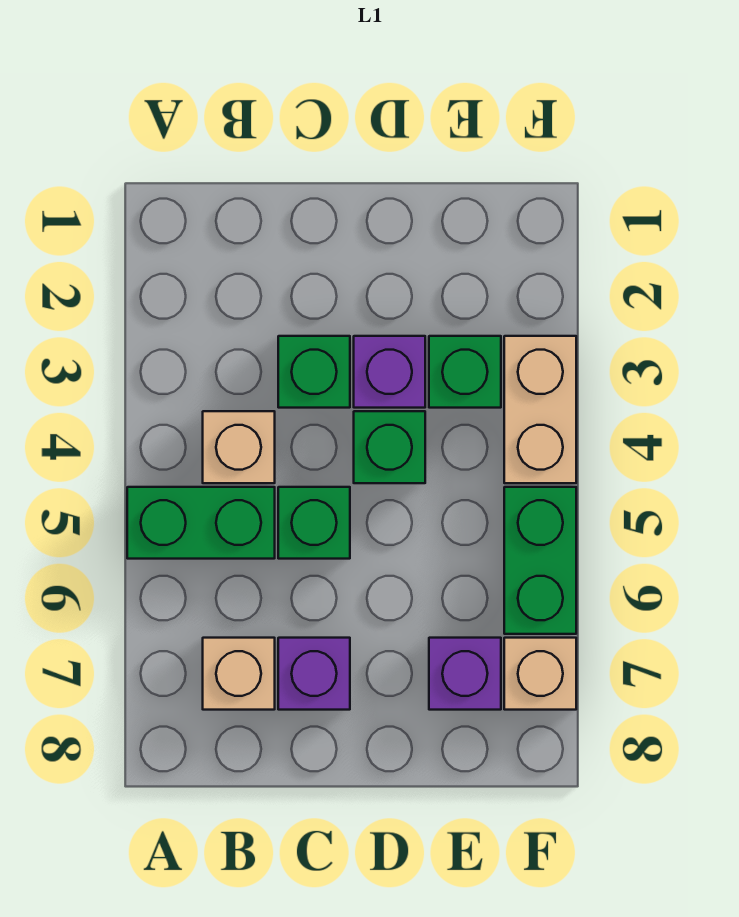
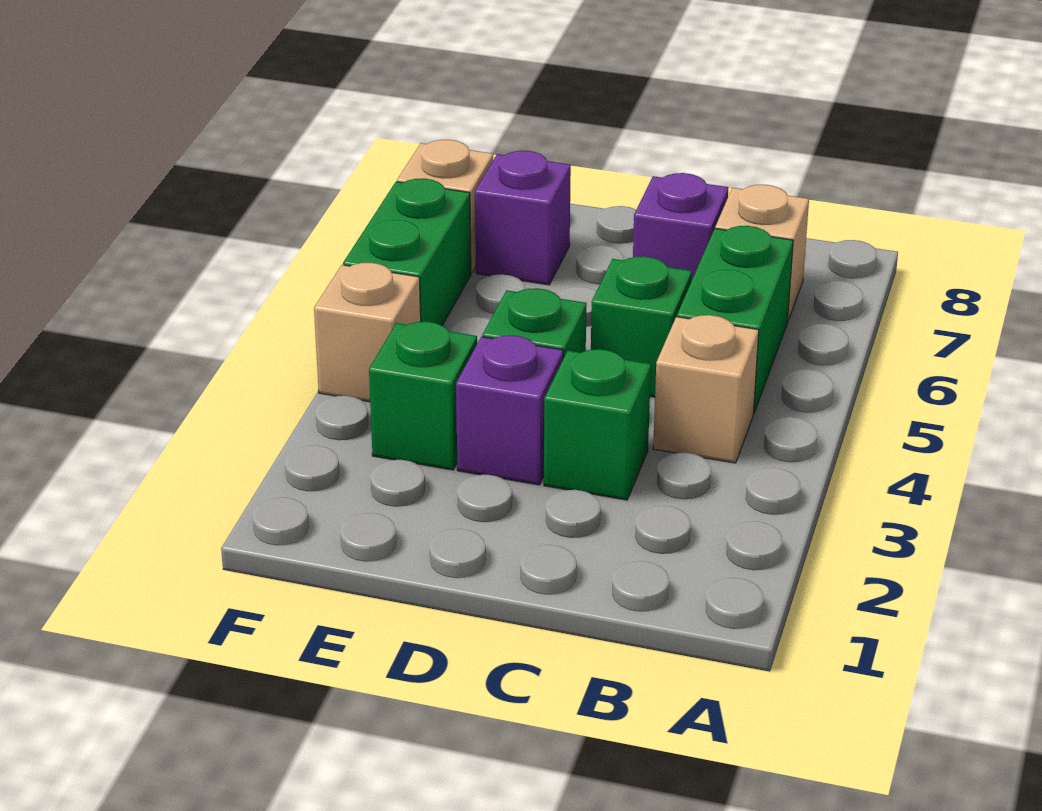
green 1x2 brick [127,487,275,559] -> green 1x2 brick turned to [677,226,793,412]
tan 1x2 brick [504,336,576,483] -> tan 1x1 brick [314,263,421,402]

